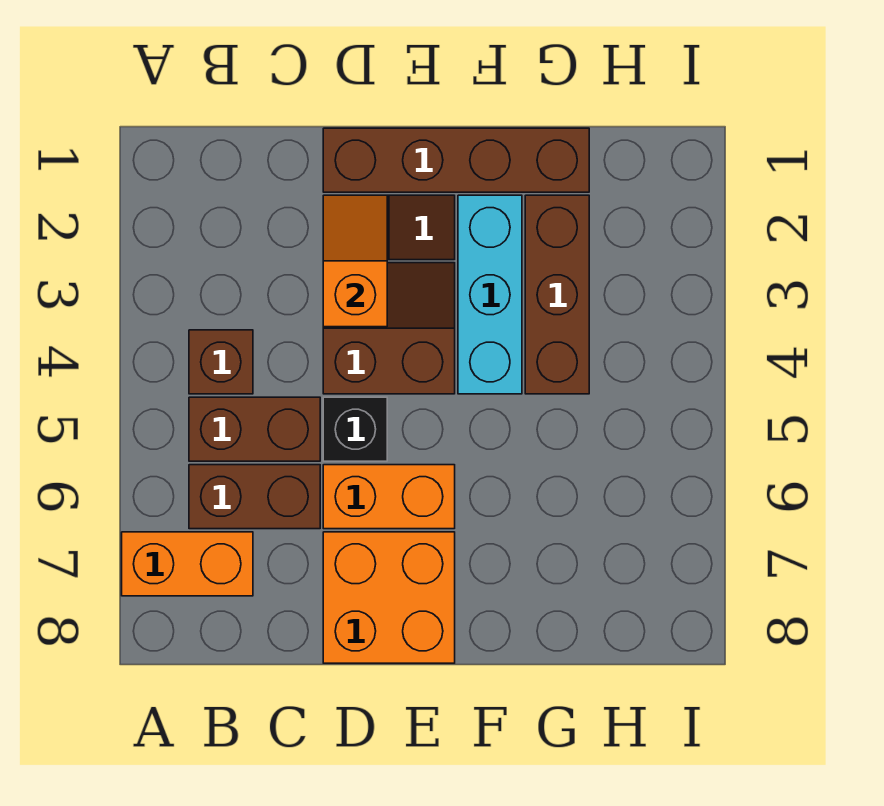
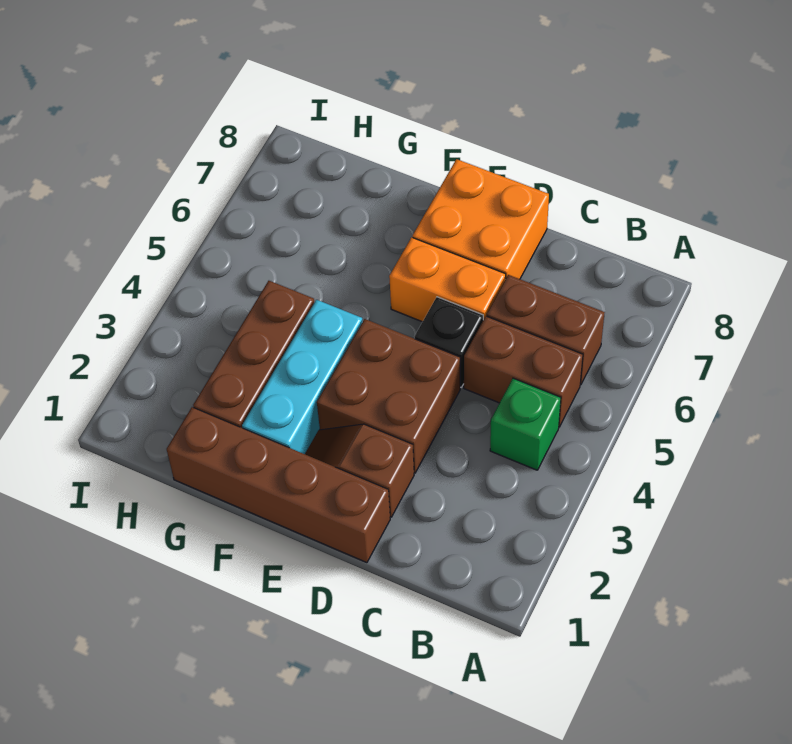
orange 1x2 brick [122,532,253,596] -> none
brown 1x1 brick [189,330,253,394] -> green 1x1 brick [490,378,561,470]
orange 1x2 slope [323,195,387,327] -> none
brown 2x2 slope [323,263,455,394] -> brown 2x2 brick [317,319,460,473]

